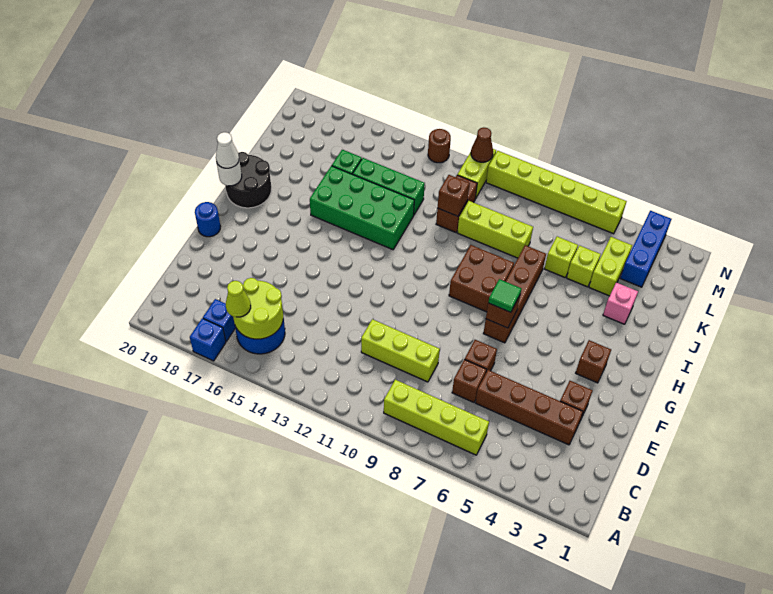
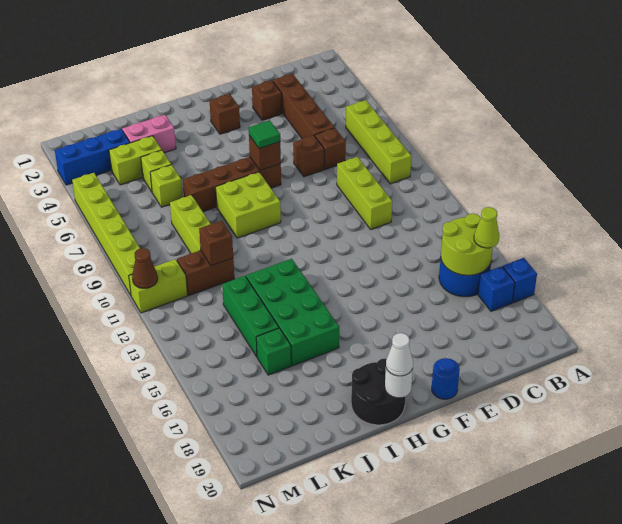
brown 2x2 brick [449,245,514,312] -> lime 2x2 brick [216,172,281,238]
pink 1x1 brick [603,282,638,324] -> pink 1x2 brick [122,115,176,153]
brown 1x1 round brick [428,129,451,163] -> none

